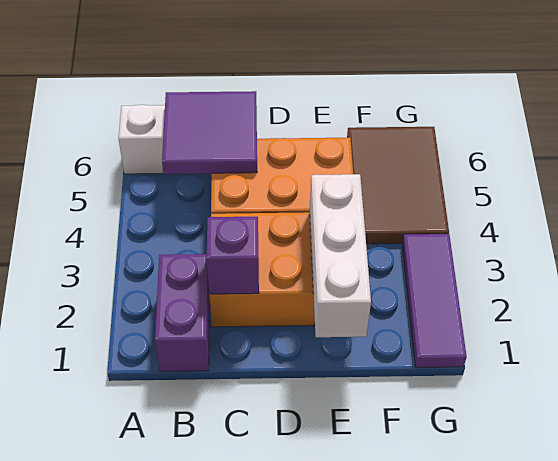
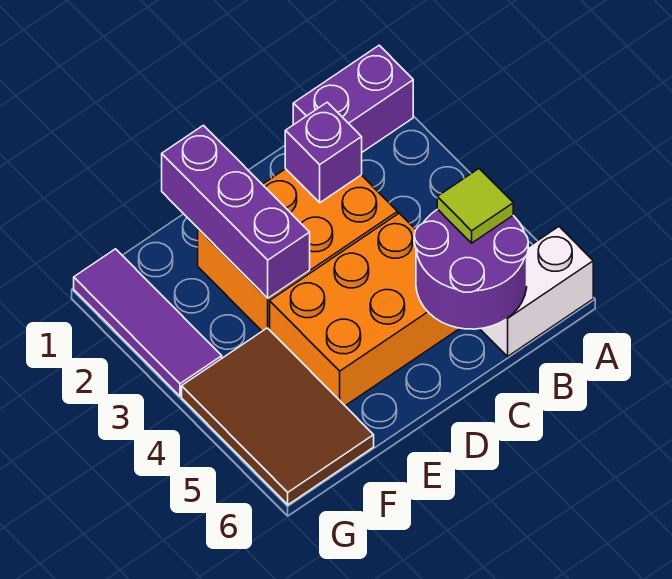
purple 1x2 brick [155,254,210,371] -> purple 1x2 brick turned to [293,45,413,152]
purple 2x2 tile [162,91,257,174] -> purple 2x2 round brick [414,209,528,329]
none -> lime 1x1 tile [437,169,513,243]
white 1x3 brick [310,174,371,337] -> purple 1x3 brick [162,125,310,298]

